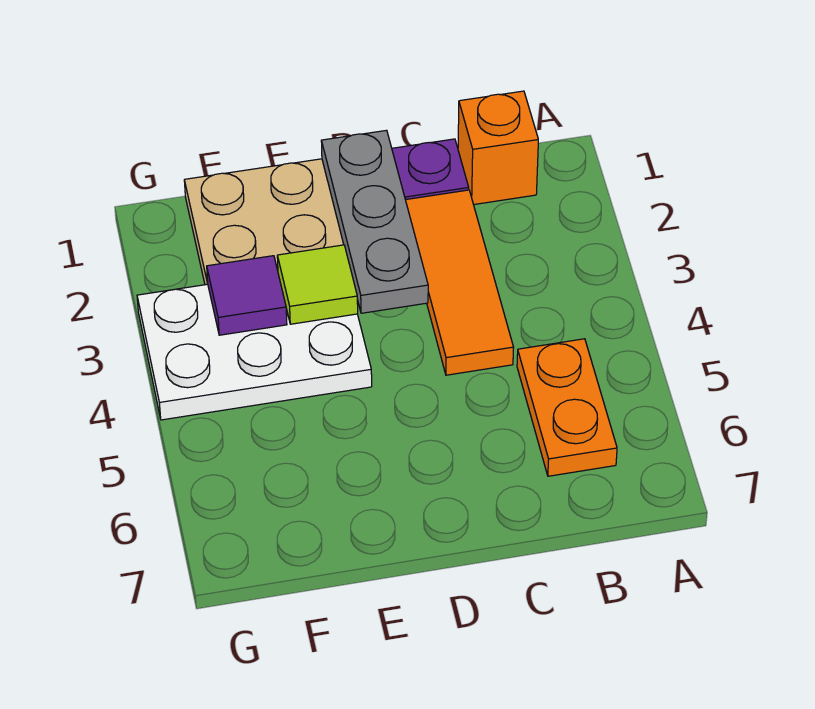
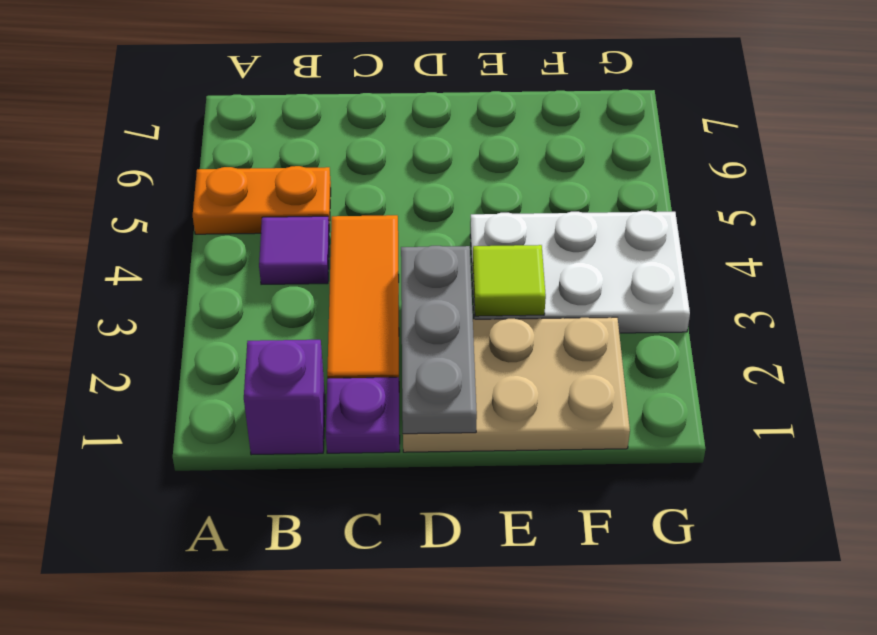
orange 1x1 brick [458,91,538,205] -> purple 1x1 brick [244,340,325,455]
orange 1x2 plate [517,339,617,476] -> orange 1x2 plate turned to [193,166,331,234]
purple 1x1 tile [207,256,287,335] -> purple 1x1 tile moved to [259,216,329,284]

